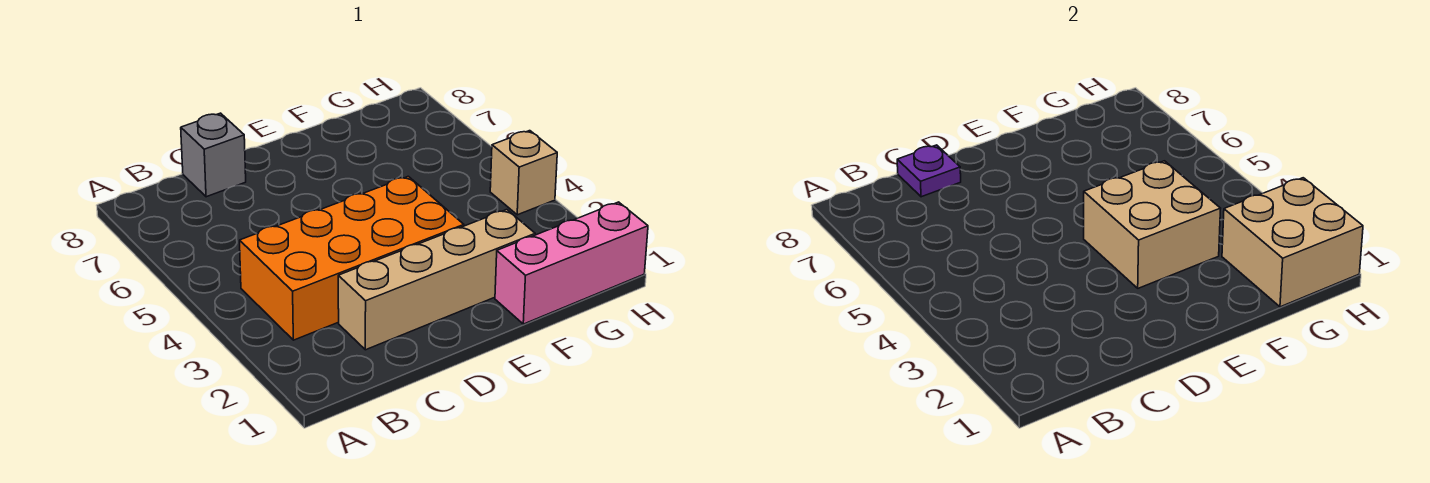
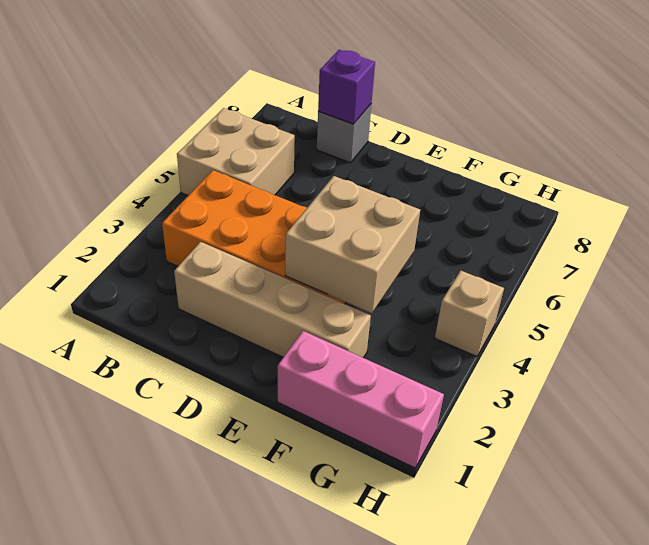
purple 1x1 plate [897,145,961,197] -> purple 1x1 brick [318,50,375,124]
tan 2x2 brick [1222,178,1363,307] -> tan 2x2 brick moved to [177,108,295,195]

